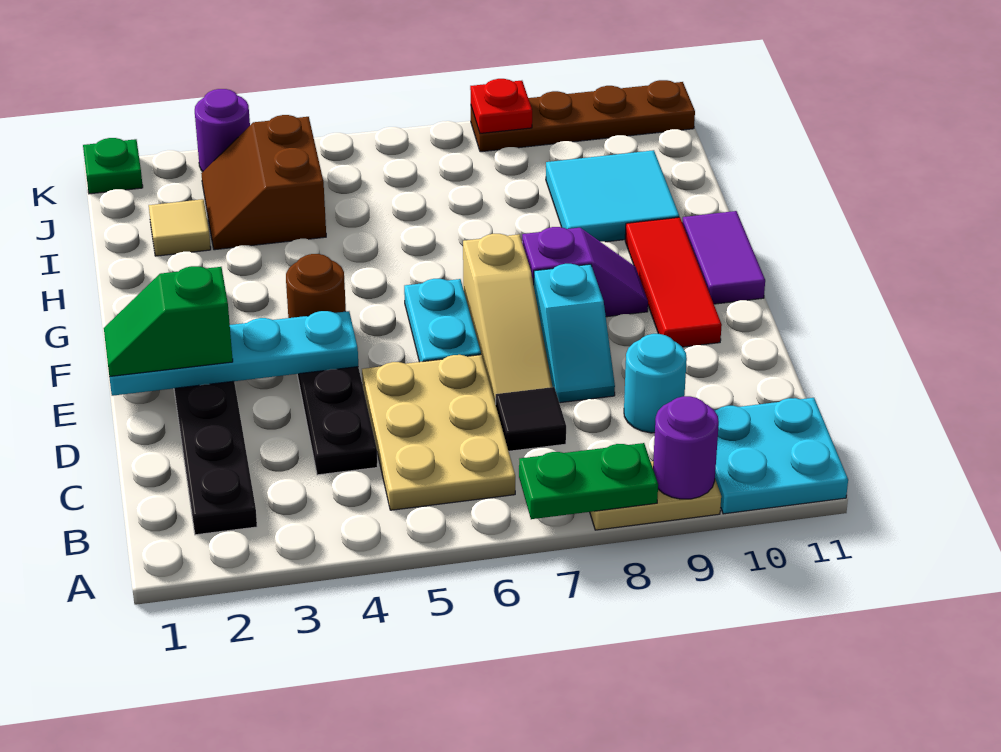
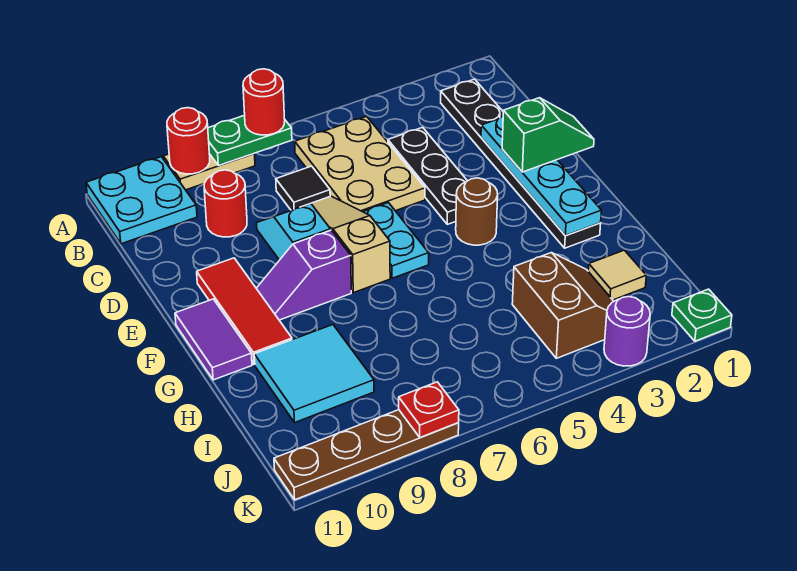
none -> red 1x1 round brick [243,69,285,135]
purple 1x1 round brick [653,396,719,499] -> red 1x1 round brick [167,108,210,174]
cyan 1x1 round brick [624,334,687,433] -> red 1x1 round brick [204,170,247,237]
cyan 1x4 plate [109,311,358,396] -> cyan 1x4 plate turned to [481,116,601,236]

